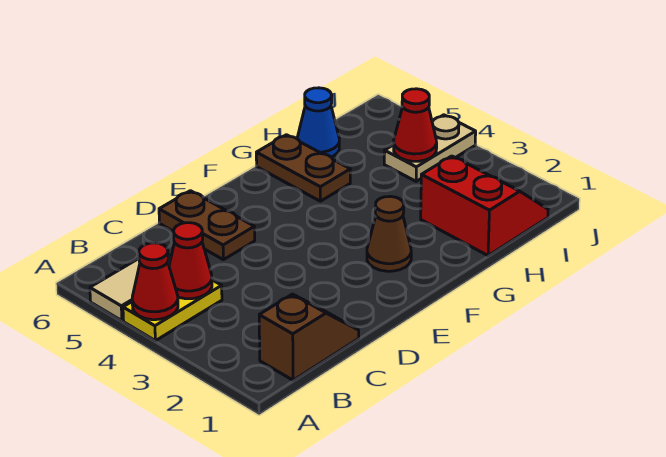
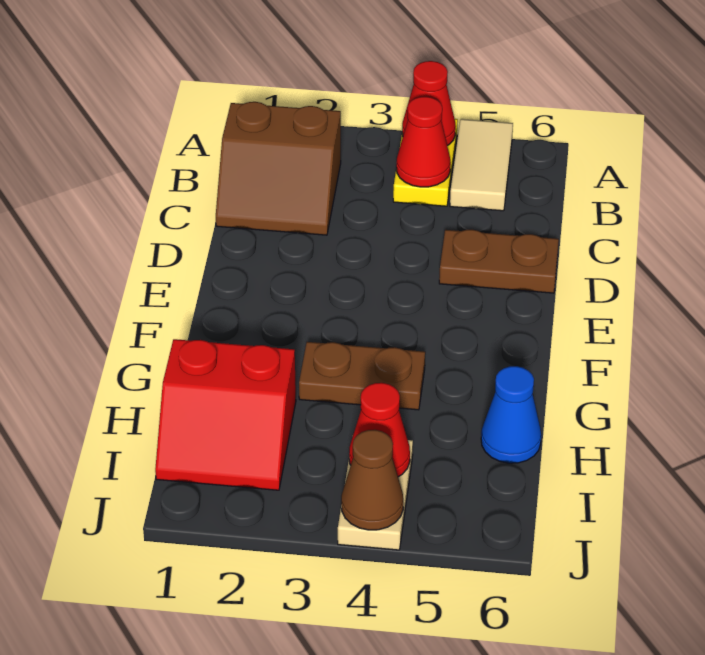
brown 1x2 slope [259,294,359,380] -> brown 2x2 slope [216,102,341,235]
brown 1x1 cone [367,196,411,271] -> brown 1x1 cone moved to [341,430,403,530]
brown 1x2 plate [256,135,350,201] -> brown 1x2 plate moved to [299,342,425,410]

